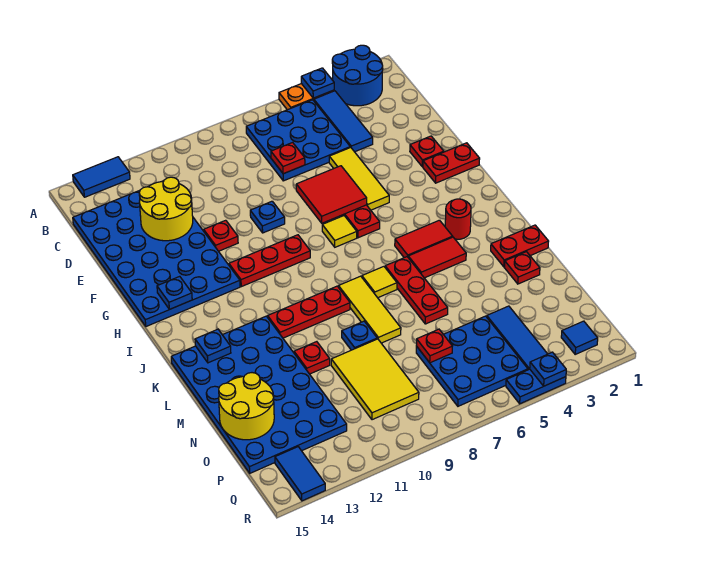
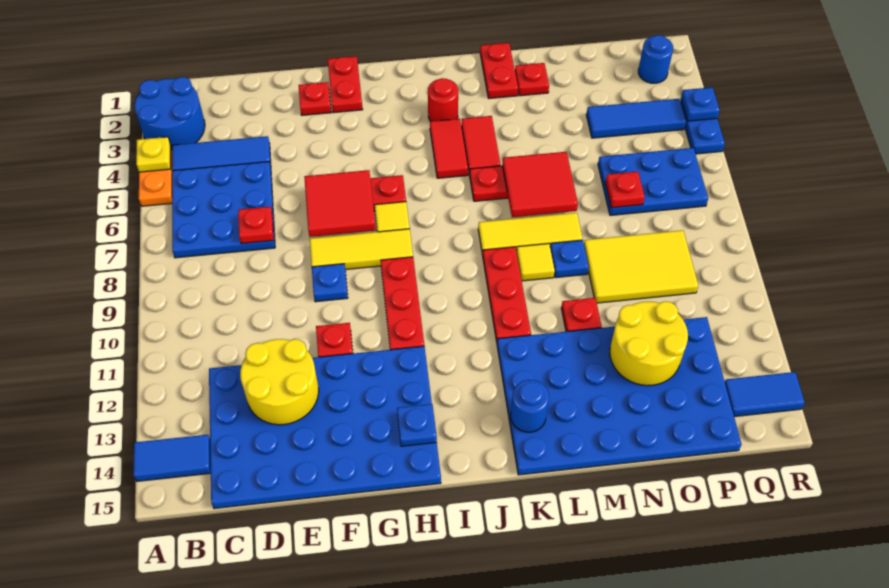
blue 1x1 plate [301,68,334,98] -> yellow 1x1 plate [136,137,171,172]
blue 1x2 tile [73,157,130,197] -> blue 1x2 tile turned to [133,435,211,481]
yellow 1x3 tile [329,147,389,210] -> yellow 1x3 tile moved to [310,229,413,270]
yellow 1x1 tile [362,267,397,298] -> yellow 1x1 tile moved to [517,244,555,281]
blue 1x1 plate [195,329,231,363] -> blue 1x1 round brick [511,380,549,432]
none -> red 2x2 tile [502,152,578,217]
yellow 2x2 round brick [219,373,274,440] -> yellow 2x2 round brick moved to [610,301,688,386]
blue 3x3 plate [416,316,528,406] -> blue 2x3 plate [598,148,708,215]
blue 1x1 tile [561,321,598,354] -> blue 1x1 round brick [638,35,673,83]

